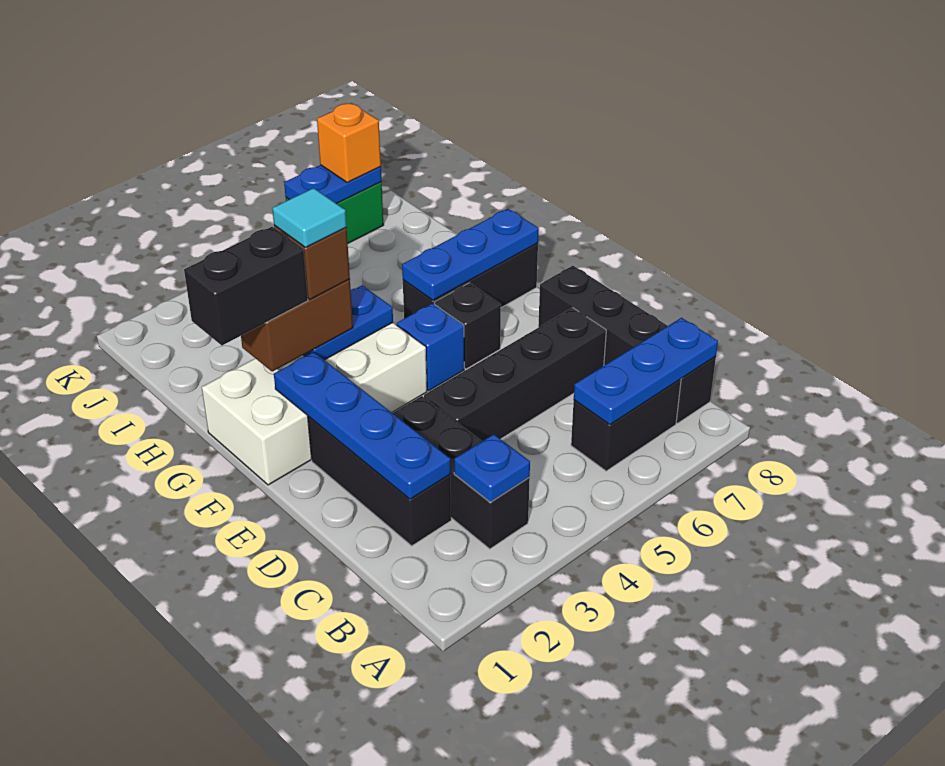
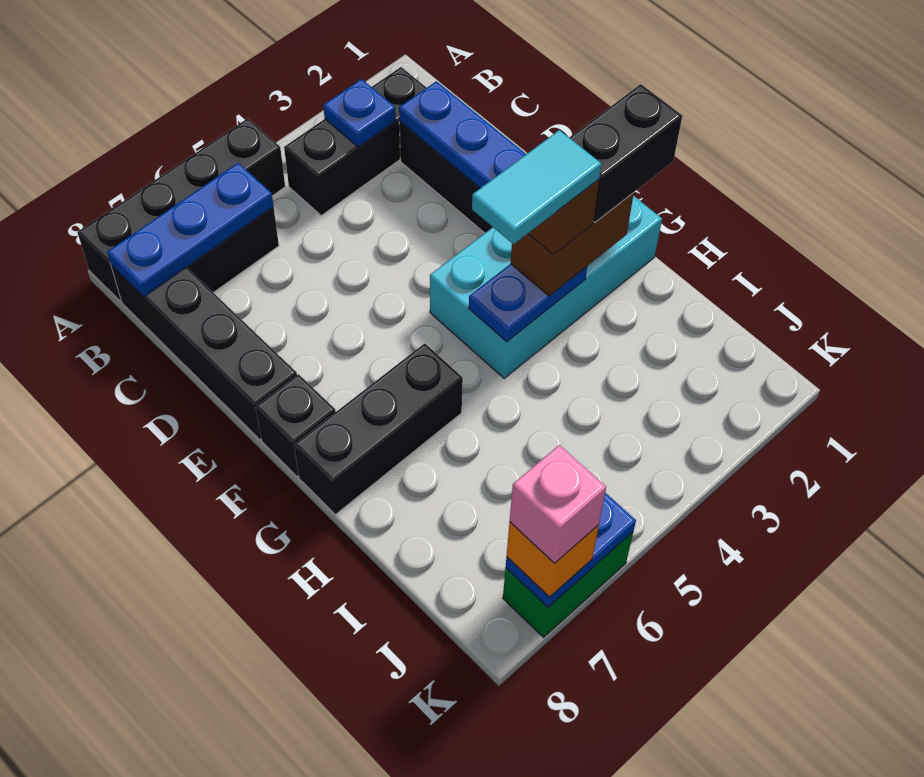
black 1x3 brick [393,396,530,549] -> black 1x3 brick turned to [284,67,427,216]
black 1x4 brick [424,308,606,441] -> black 1x4 brick moved to [77,118,285,301]
white 2x4 brick [202,323,427,485] -> cyan 2x4 brick [430,196,662,378]
blue 1x1 brick [397,303,464,391] -> none
black 1x1 brick [434,283,501,369] -> black 1x1 brick moved to [255,374,336,477]
cyan 1x1 tile [272,188,347,248] -> cyan 1x2 tile [472,130,601,244]
blue 1x3 plate [402,209,539,300] -> none
none -> pink 1x1 brick [510,445,606,564]

